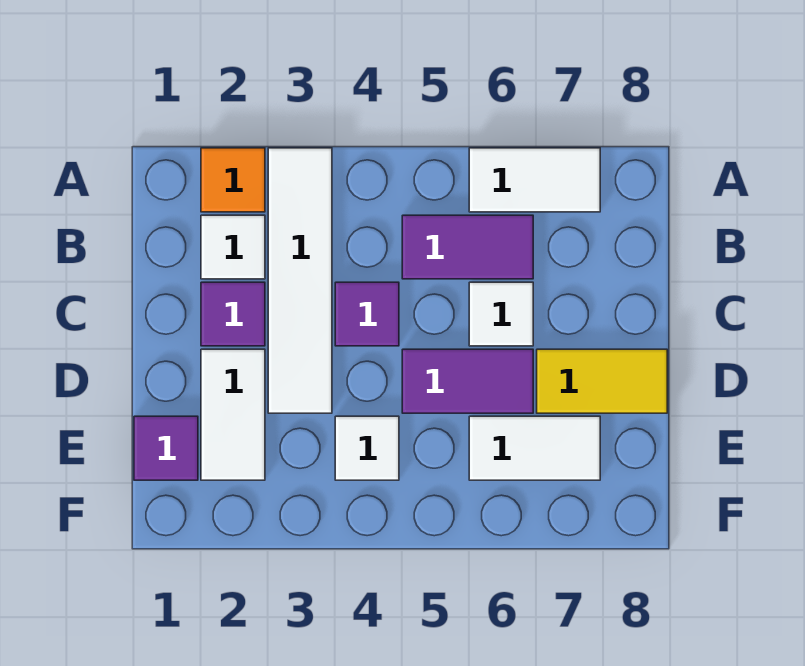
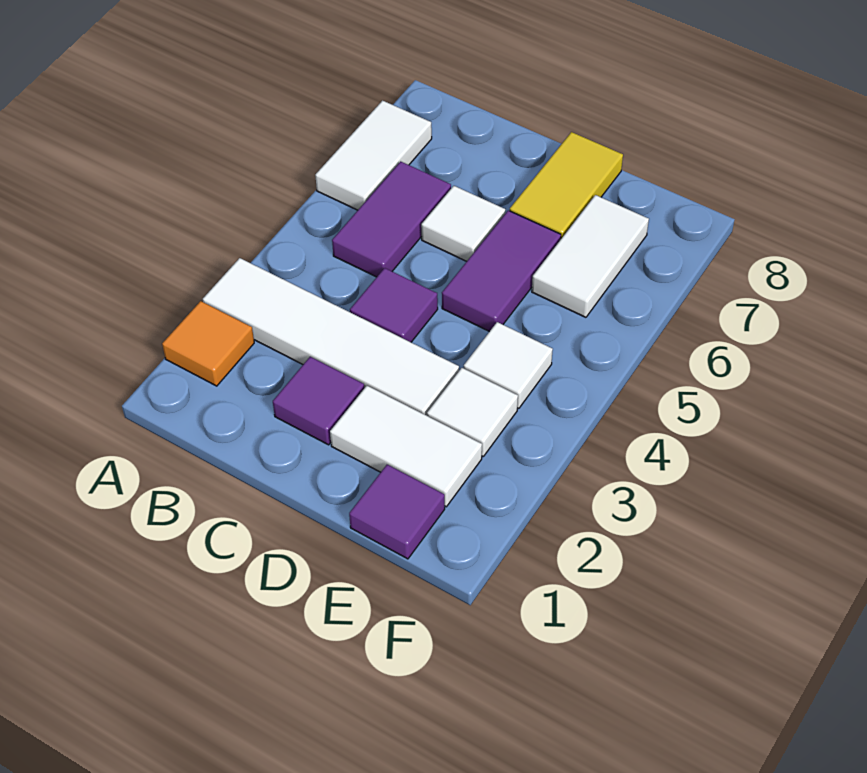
white 1x1 tile [201,215,265,279] -> white 1x1 tile moved to [427,368,518,456]

